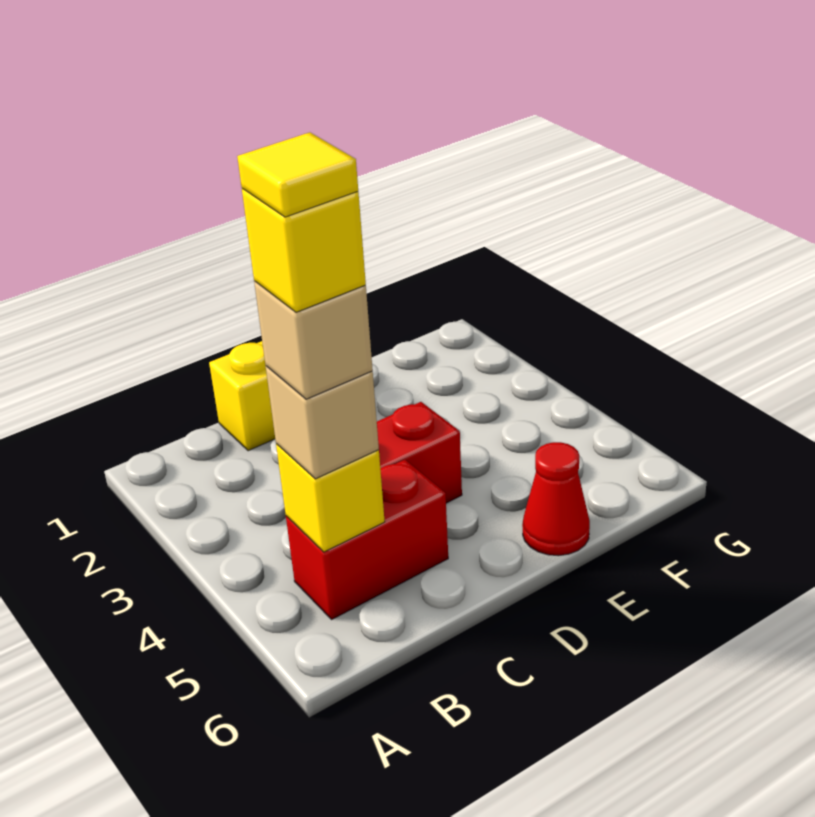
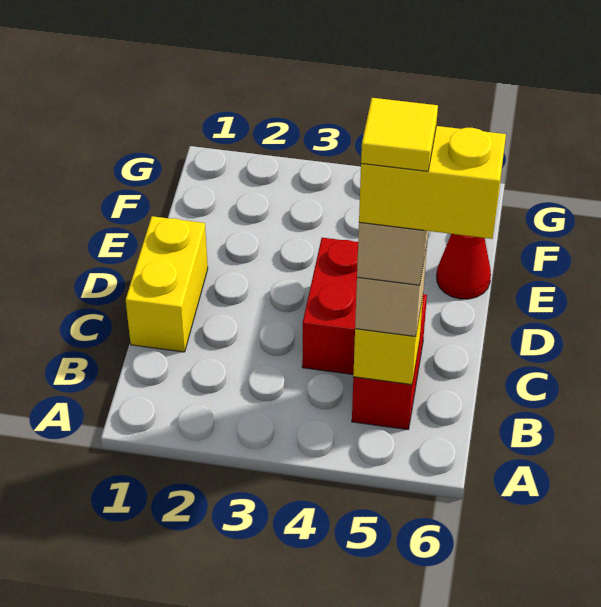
yellow 1x1 brick [242,188,366,312] -> yellow 1x2 brick [359,126,506,239]

